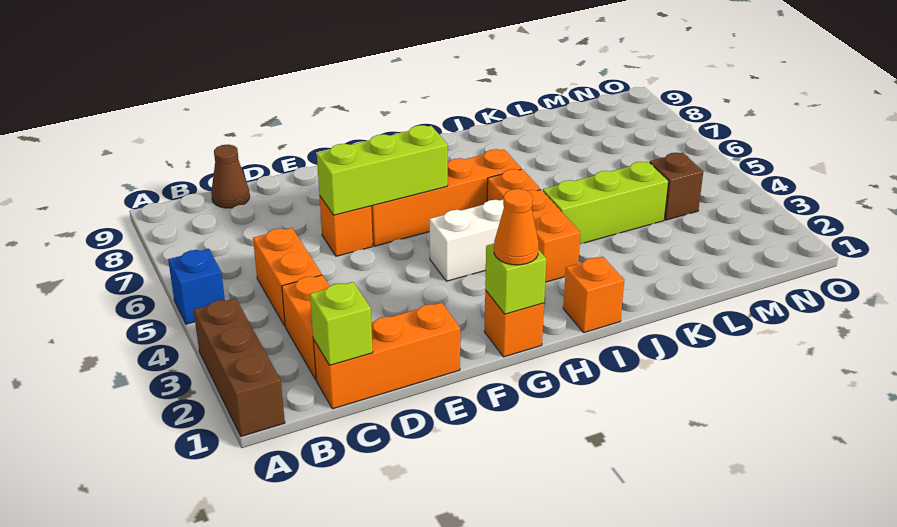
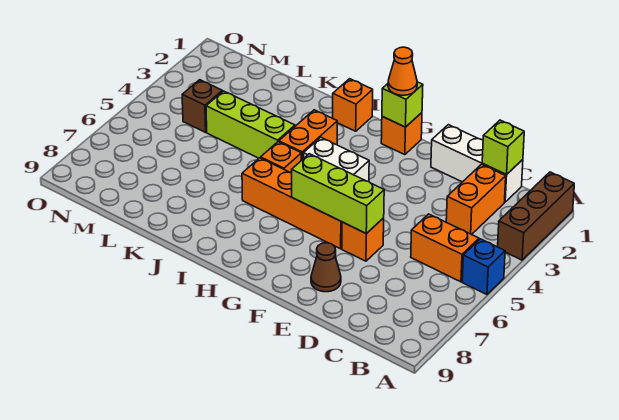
orange 1x3 brick [313,303,460,409] -> white 1x3 brick [431,125,523,202]
orange 1x2 brick [253,228,322,326] -> orange 1x2 brick turned to [411,214,479,282]
brown 1x1 cone [211,144,250,208] -> brown 1x1 cone moved to [311,243,341,292]

